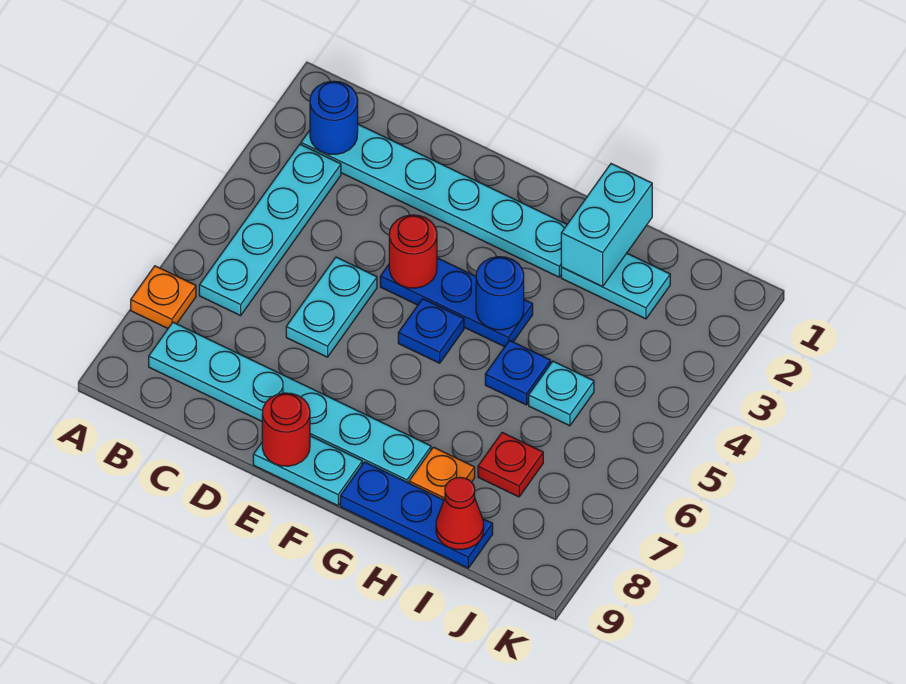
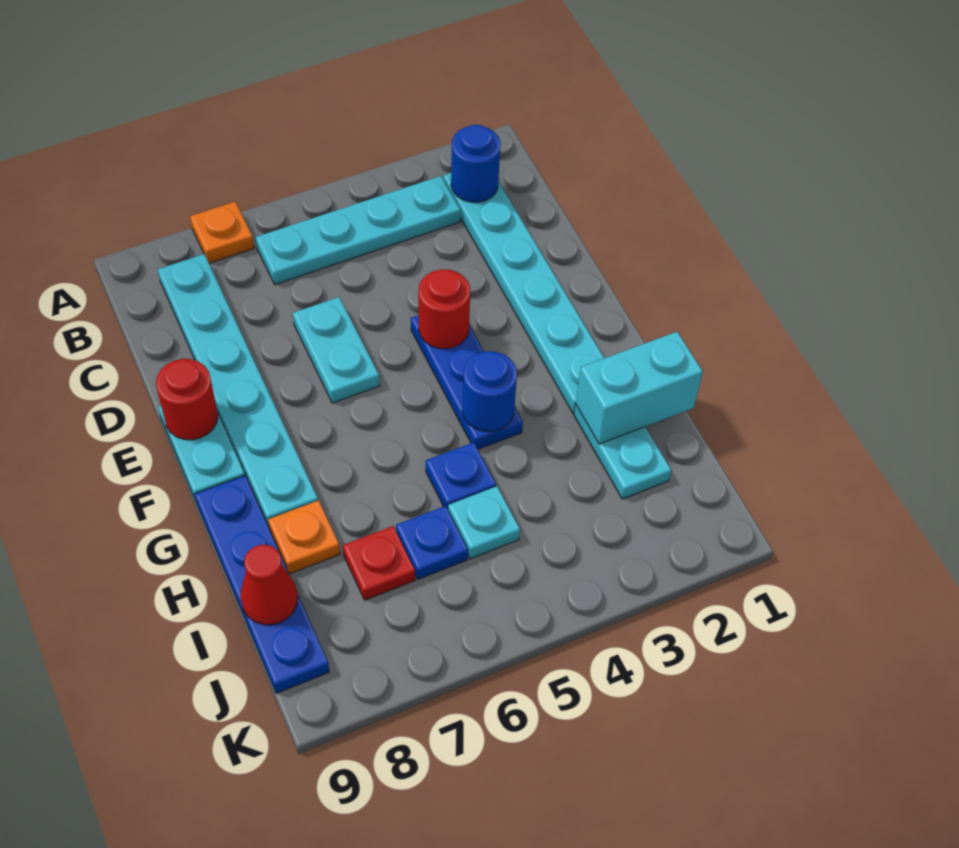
cyan 1x2 plate [286,257,377,357] -> cyan 1x2 plate turned to [293,297,380,403]
blue 1x1 plate [398,299,464,363] -> blue 1x1 plate moved to [396,506,468,579]
blue 1x3 plate [340,462,493,568] -> blue 1x4 plate [195,475,329,693]

